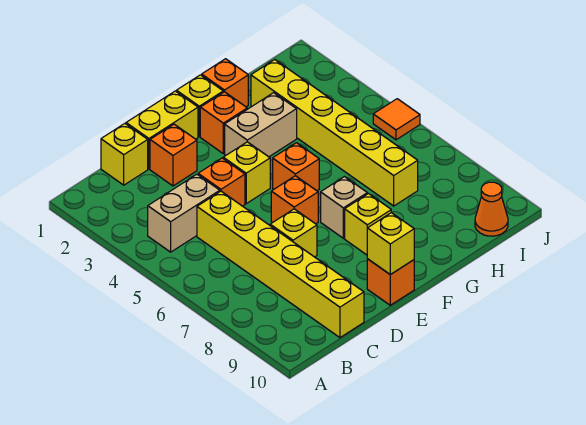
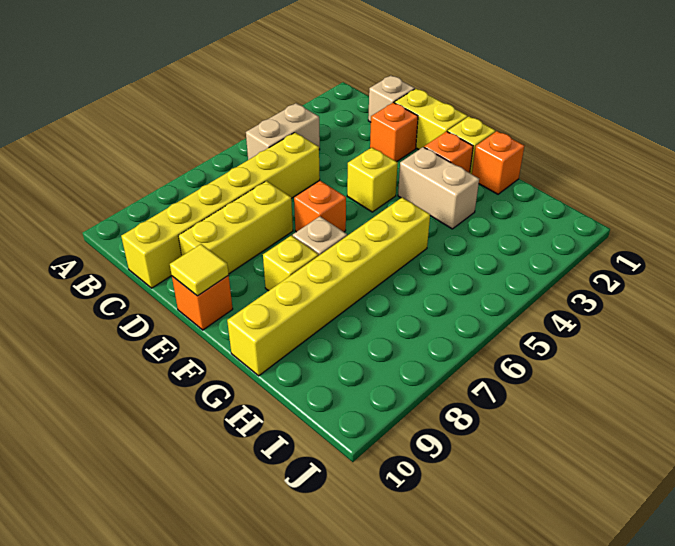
tan 1x2 brick [148,174,220,252] -> tan 1x2 brick turned to [246,103,320,160]
yellow 1x1 brick [101,124,148,185] -> tan 1x1 brick [368,75,415,122]
orange 1x1 brick [198,158,245,206] -> none
yellow 1x1 brick [270,209,317,257] -> yellow 1x3 brick [179,181,293,274]
yellow 1x1 brick [367,213,414,275] -> yellow 1x1 tile [170,244,229,296]
orange 1x1 brick [273,143,319,191] -> none
yellow 1x6 brick [251,60,418,206] -> yellow 1x6 brick moved to [227,198,430,376]
orange 1x1 cone [475,182,508,236] -> none
orange 1x1 tile [373,99,420,140] -> none

